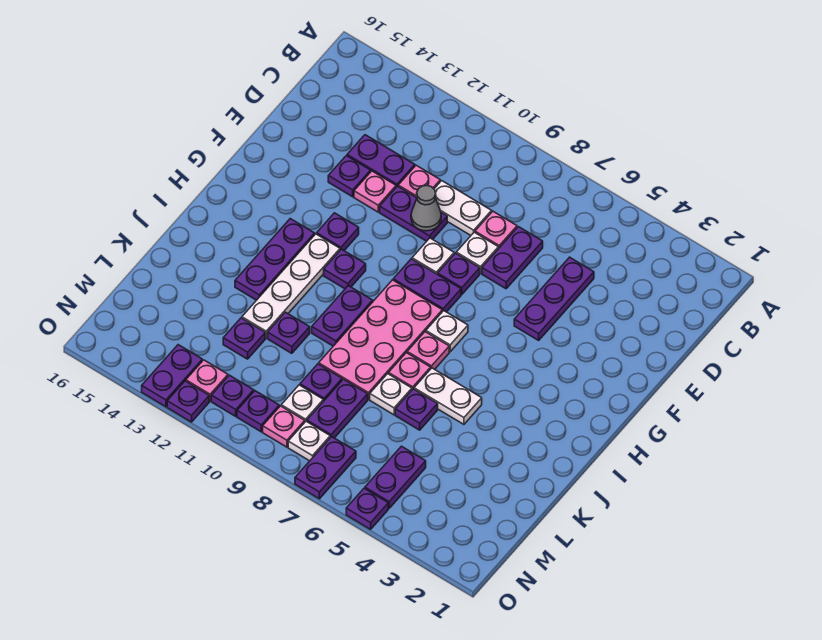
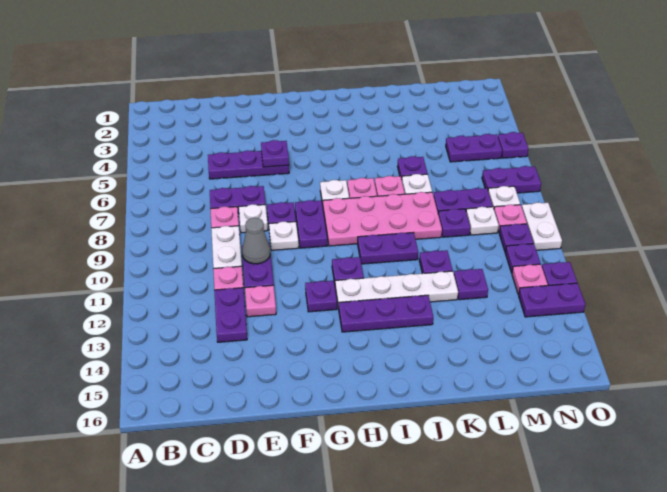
purple 1x1 plate [328,156,371,197] -> purple 1x1 plate moved to [261,140,289,167]
white 1x2 plate [414,368,482,424] -> white 1x2 plate moved to [522,202,562,250]

